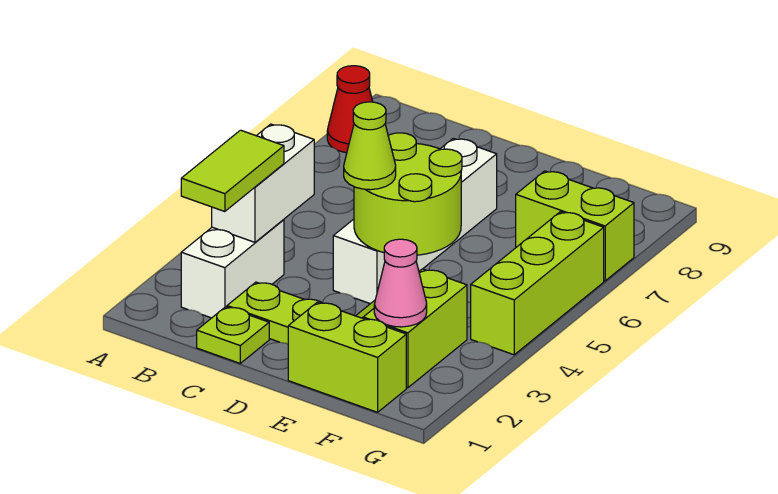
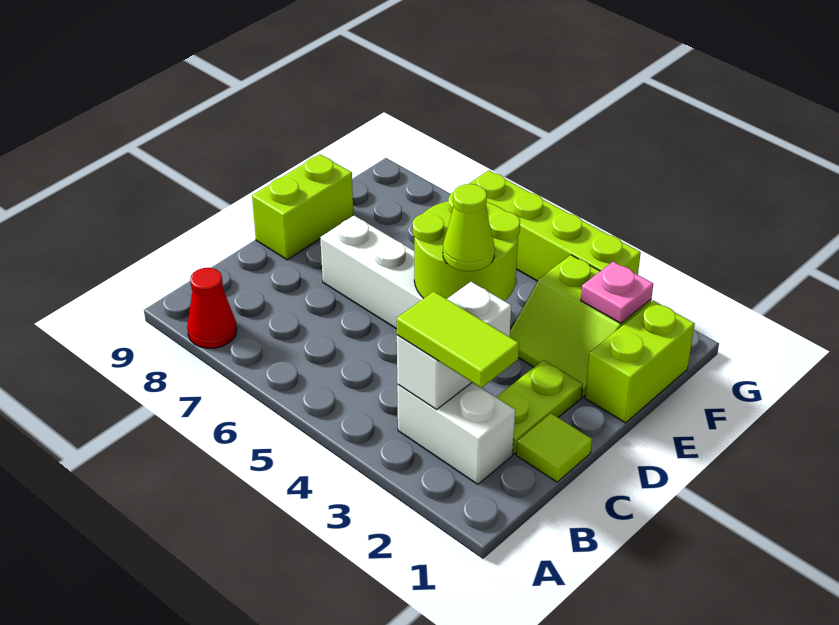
white 1x2 brick [212,124,314,242] -> white 1x2 brick turned to [397,282,511,409]
lime 1x1 plate [197,307,269,363] -> lime 1x1 tile [516,413,592,482]
pink 1x1 cone [374,239,427,327] -> pink 1x1 plate [581,262,653,323]
lime 1x2 brick [516,171,634,281] -> lime 1x2 brick moved to [252,154,353,260]
lime 1x3 brick [471,212,604,355] -> lime 1x4 brick [469,170,641,281]

